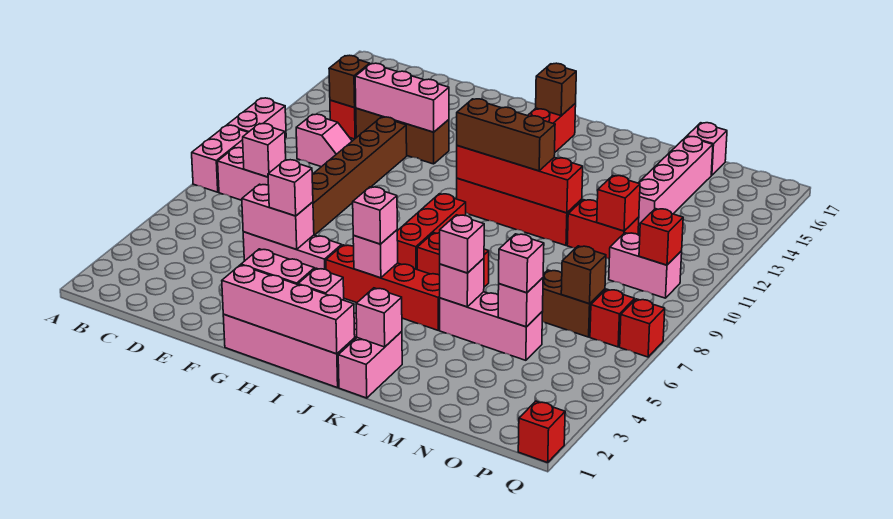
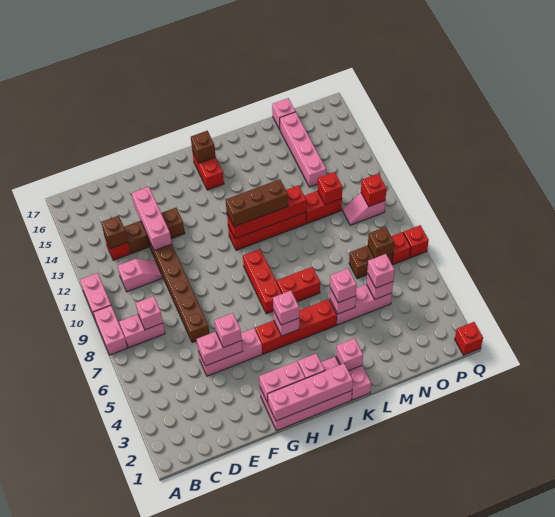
pink 1x3 brick [355,63,449,132] -> pink 1x3 brick turned to [132,187,172,251]
pink 1x2 brick [609,233,682,298] -> pink 1x2 slope [343,193,385,225]

